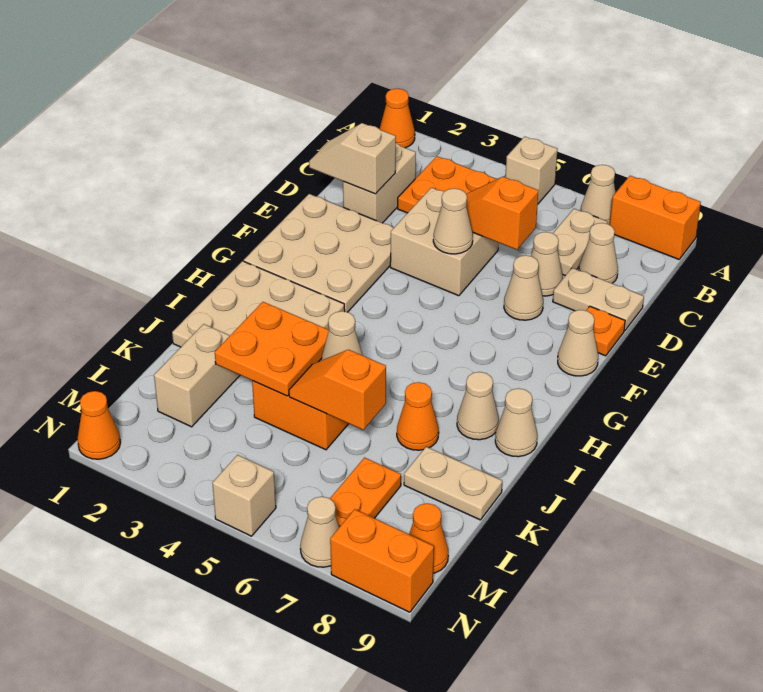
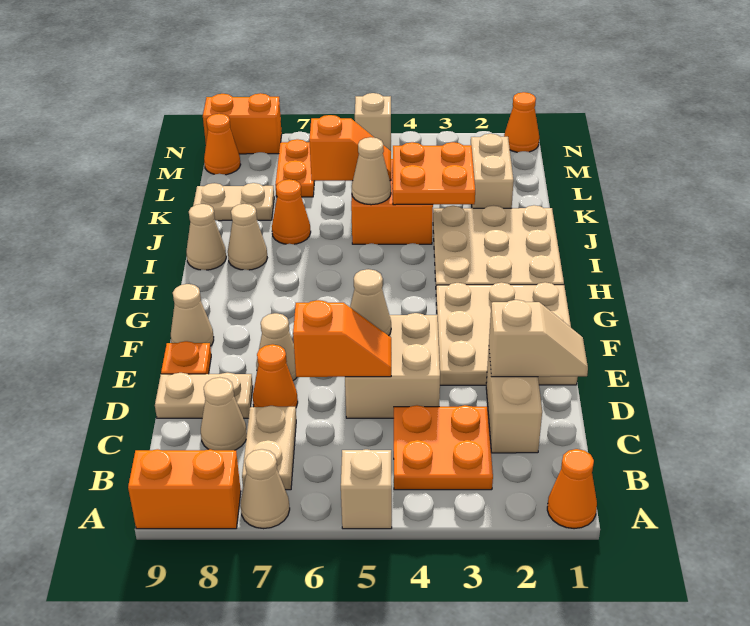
tan 1x1 cone [531,232,563,296] -> orange 1x1 cone [253,344,298,407]
tan 1x1 cone [300,497,339,567] -> none

